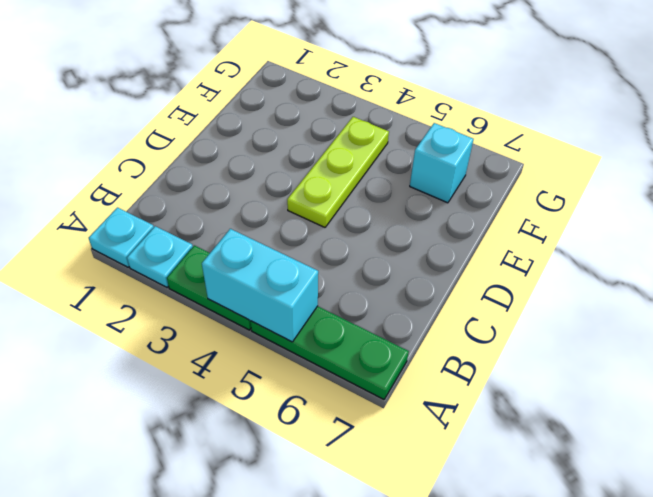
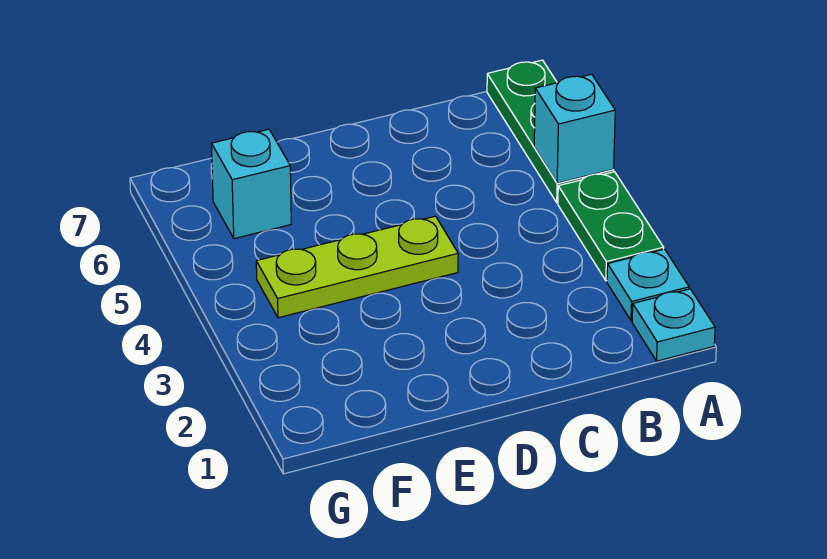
cyan 1x2 brick [202,229,318,342] -> cyan 1x1 brick [534,74,615,183]

